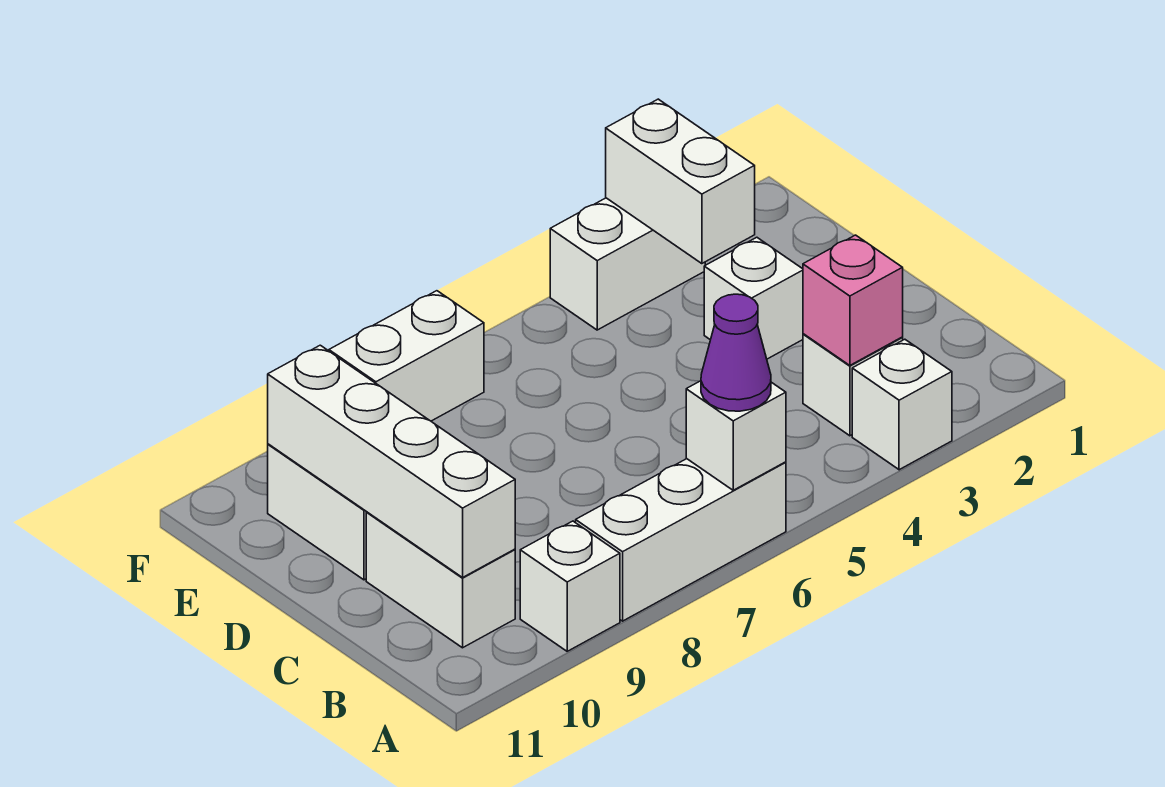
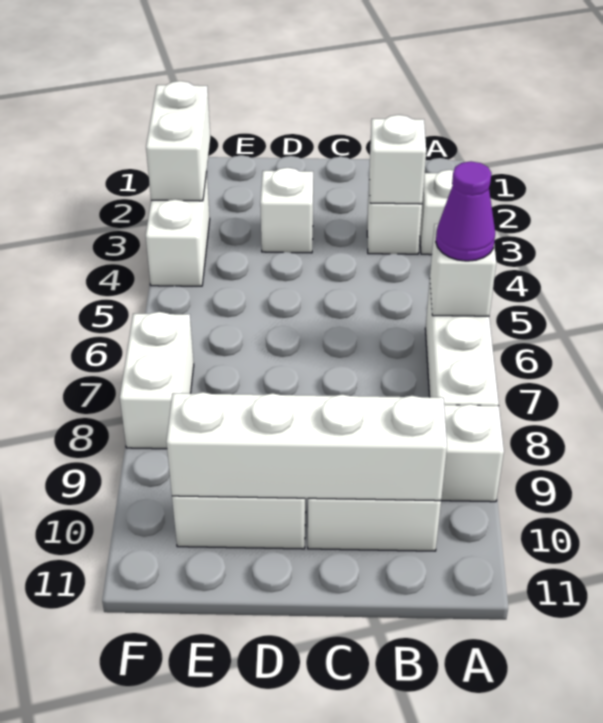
pink 1x1 brick [803,235,903,365] -> white 1x1 brick [369,115,426,204]
white 1x2 brick [606,99,755,264] -> white 1x2 brick turned to [146,81,210,201]

